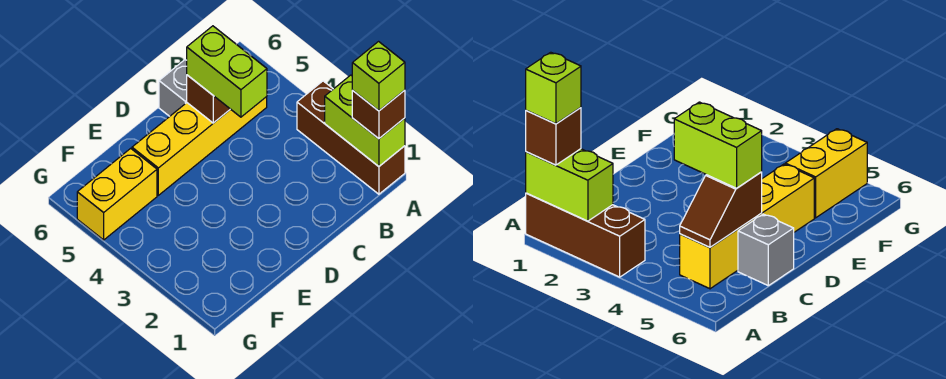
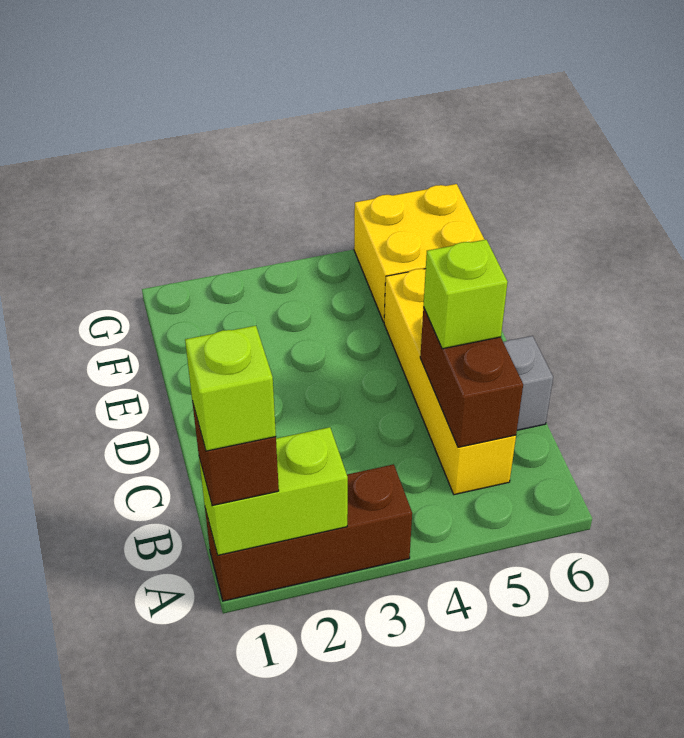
brown 1x2 slope [187,75,230,123] -> brown 1x2 brick [420,307,523,447]
lime 1x2 brick [187,26,267,117] -> lime 1x1 brick [423,240,507,349]
yellow 1x2 brick [77,148,157,240] -> yellow 2x2 brick [354,184,485,322]

